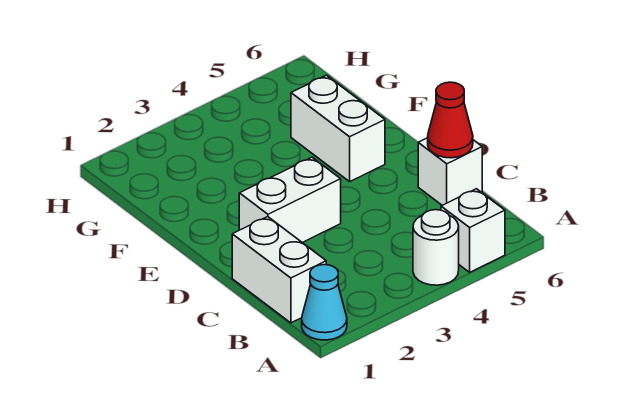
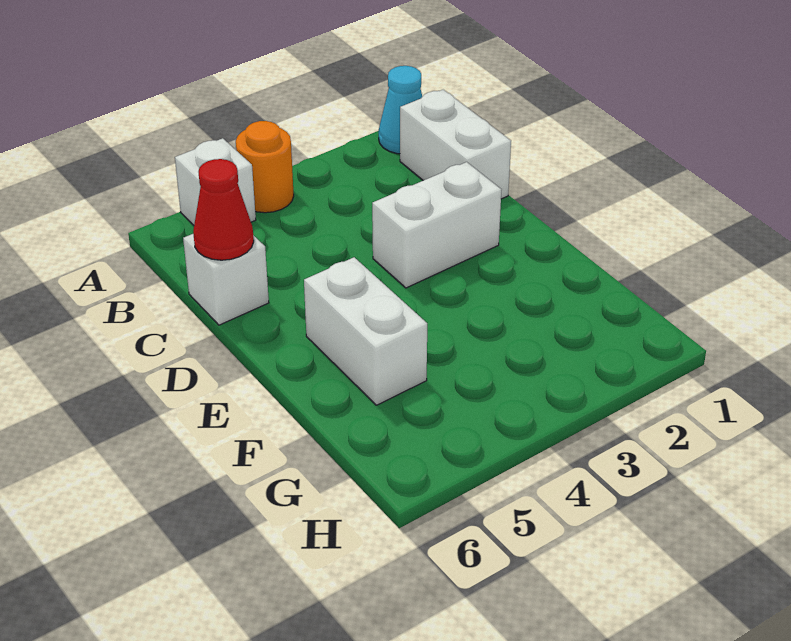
white 1x1 round brick [413,210,459,285] -> orange 1x1 round brick [236,121,294,213]

